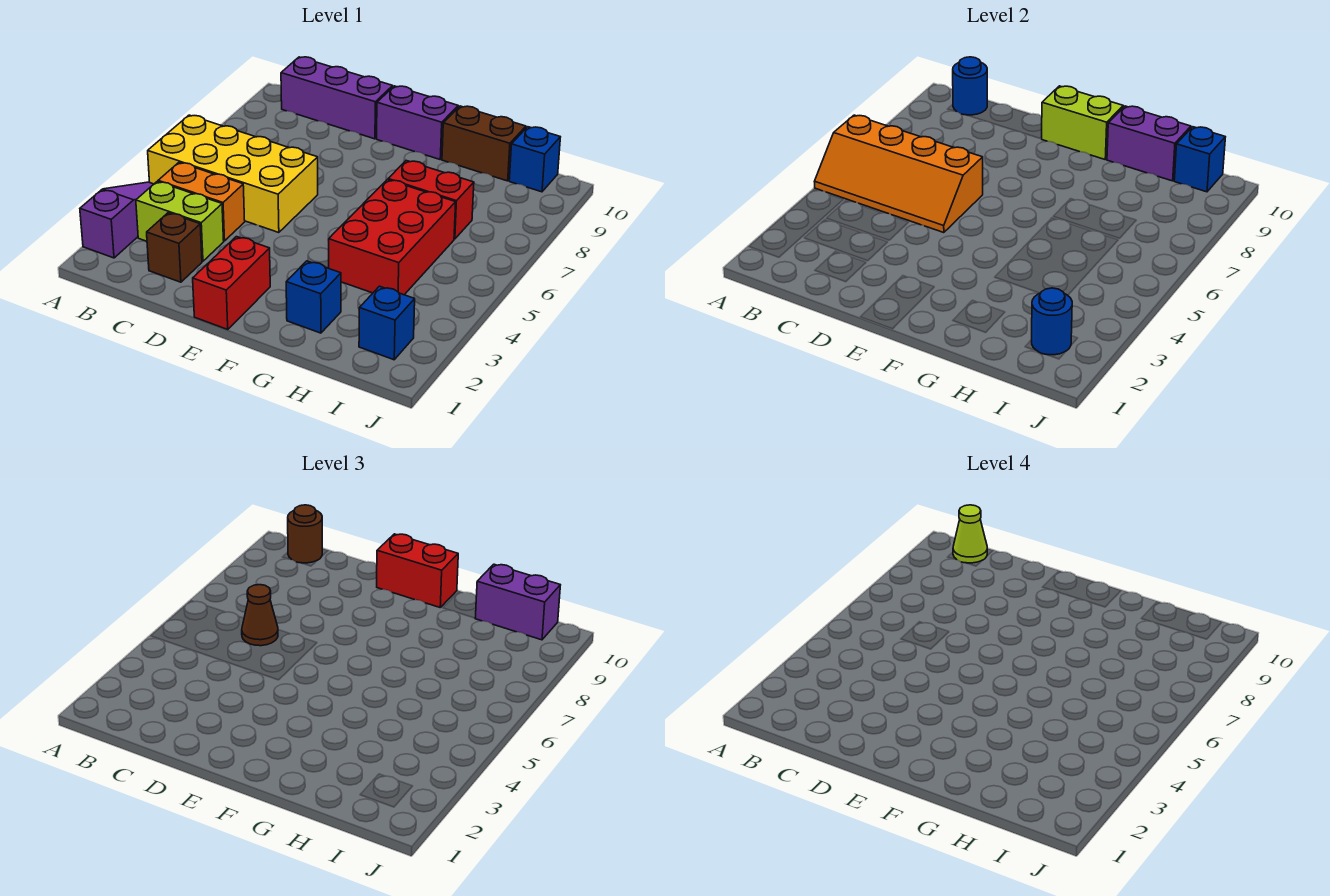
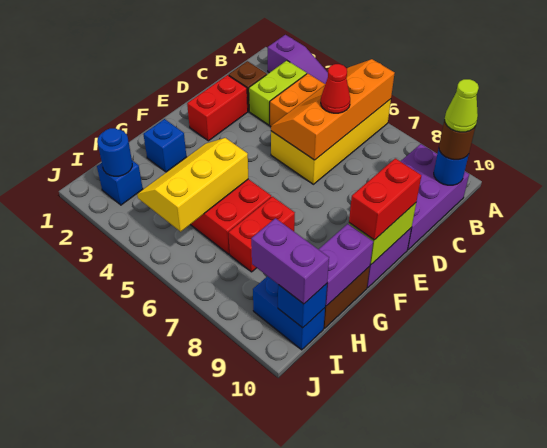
purple 1x3 brick [281,57,393,139] -> purple 2x3 brick [401,144,469,250]
brown 1x1 cone [242,585,278,646] -> red 1x1 cone [321,64,350,113]
red 1x2 brick [193,237,270,329] -> red 1x2 brick turned to [187,75,248,141]
none -> yellow 2x3 slope [137,138,248,232]
purple 1x2 brick [475,564,560,640] -> purple 1x2 brick turned to [251,218,329,304]
blue 1x1 brick [509,127,560,192] -> blue 1x2 brick [253,276,325,350]

